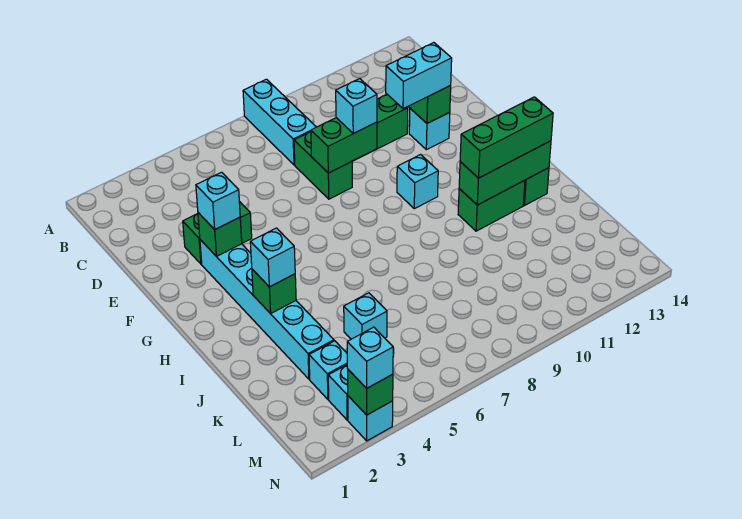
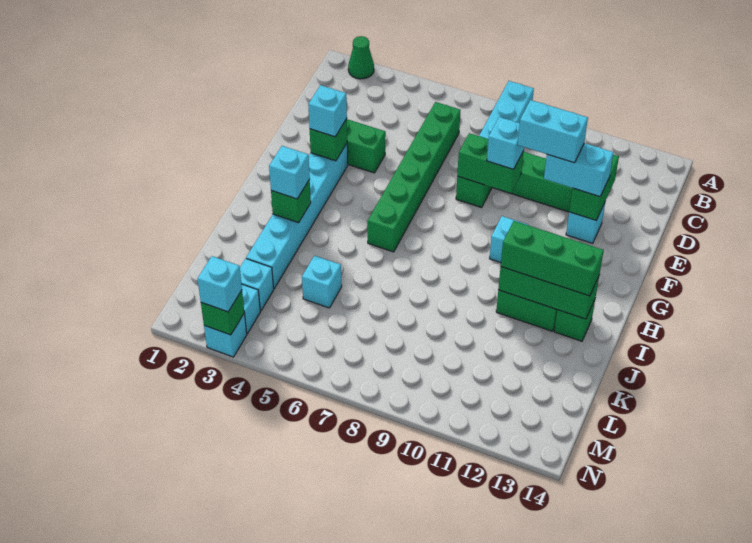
none -> green 1x1 cone [348,36,374,79]
none -> green 1x6 brick [368,102,460,252]
none -> cyan 1x2 brick [518,100,588,163]

